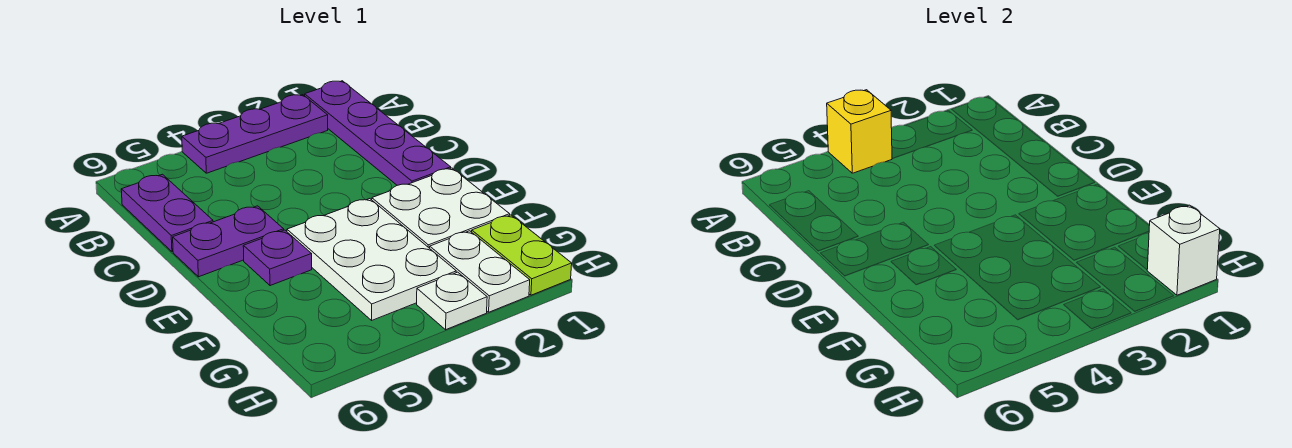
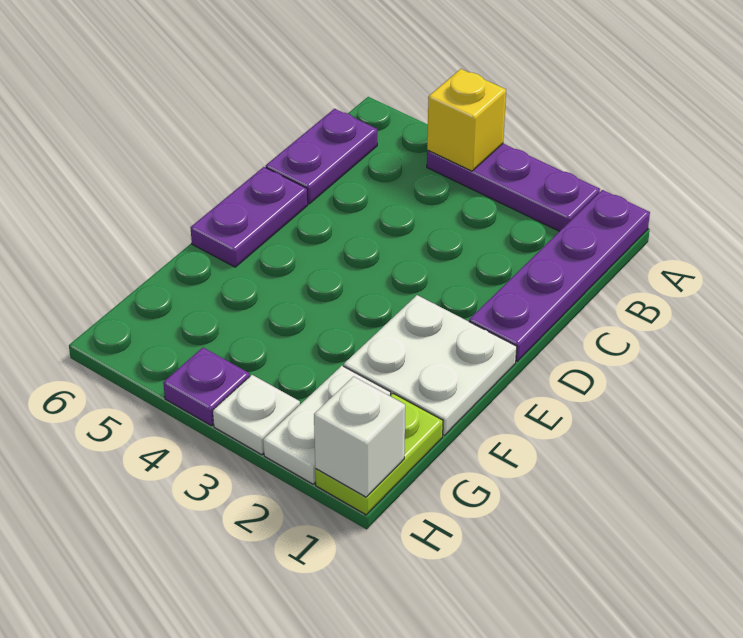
purple 1x2 plate [173,206,284,277] -> purple 1x2 plate turned to [190,167,308,267]
white 2x3 plate [287,199,456,320] -> none
purple 1x1 plate [243,230,312,286] -> purple 1x1 plate moved to [163,348,250,426]

